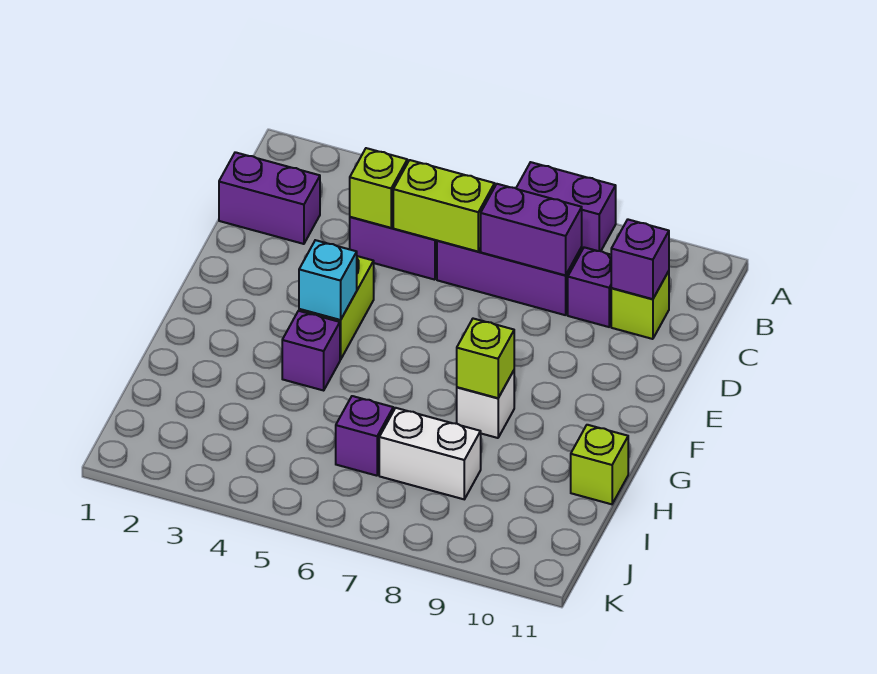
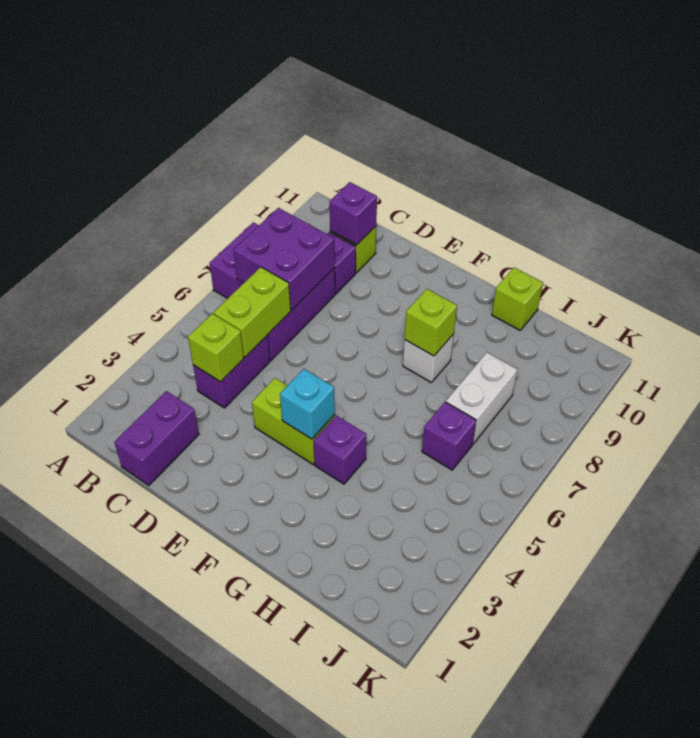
purple 1x2 brick [481,184,582,275] -> purple 2x2 brick [233,208,335,310]

